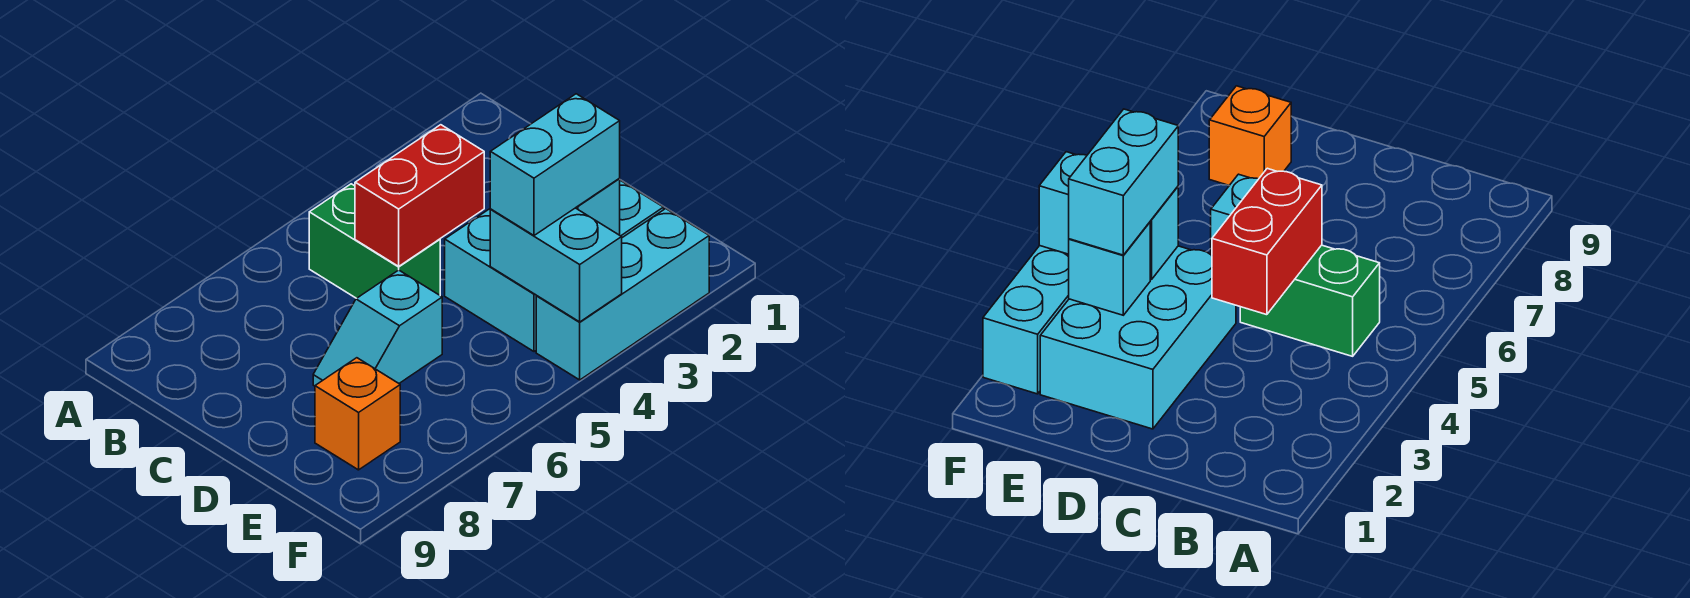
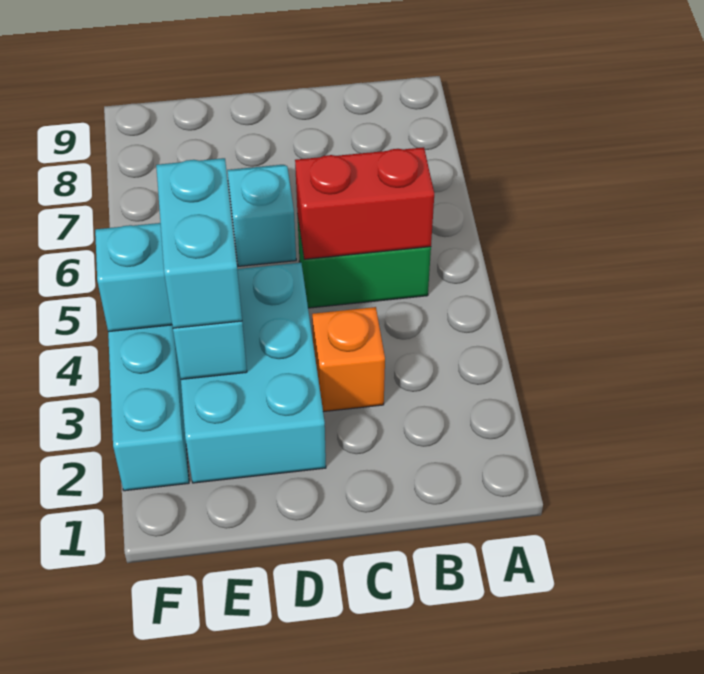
red 1x2 brick [355,125,484,266] -> red 1x2 brick turned to [295,147,434,259]
orange 1x1 brick [315,358,400,470] -> orange 1x1 brick moved to [312,307,385,412]

